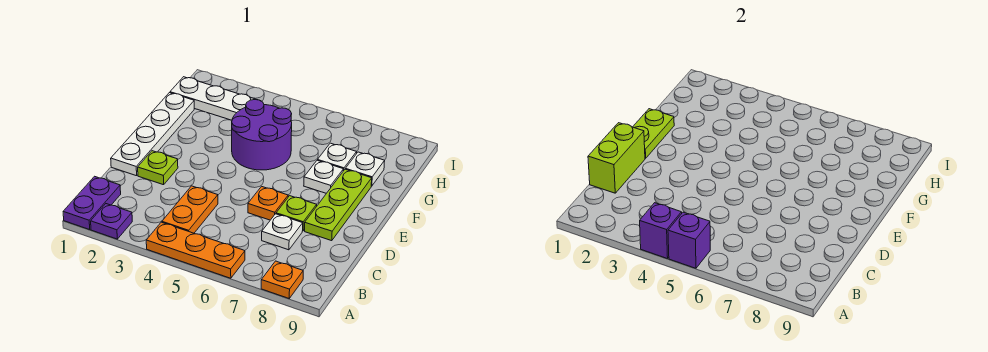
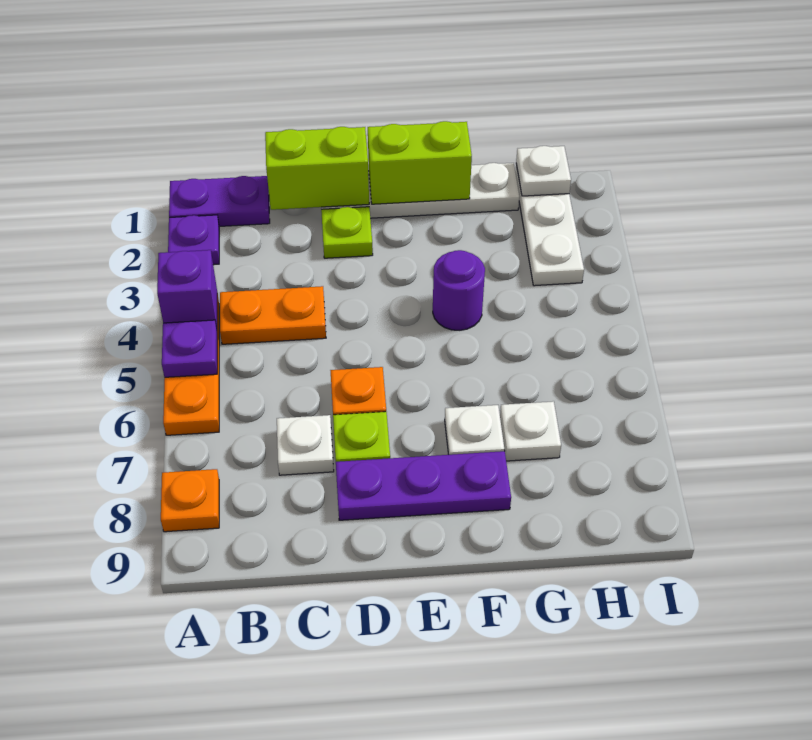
purple 1x1 brick [668,212,710,268] -> purple 1x1 plate [162,320,217,377]
lime 1x3 plate [305,169,372,241] -> purple 1x3 plate [336,451,511,520]
lime 1x2 plate [633,109,674,158] -> lime 1x2 brick [368,121,472,204]
purple 2x2 round brick [232,100,292,170] -> purple 1x1 round brick [433,250,485,330]
white 1x1 plate [345,152,385,186] -> white 1x1 plate moved to [516,146,571,196]

